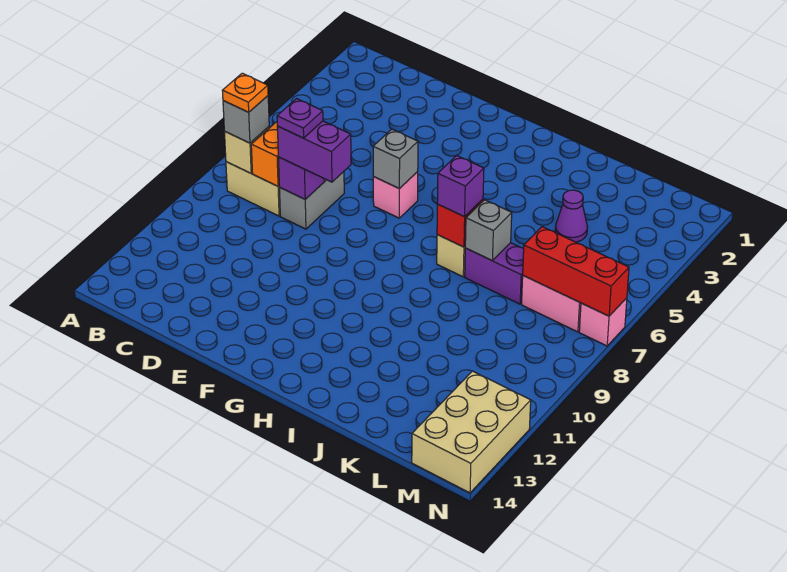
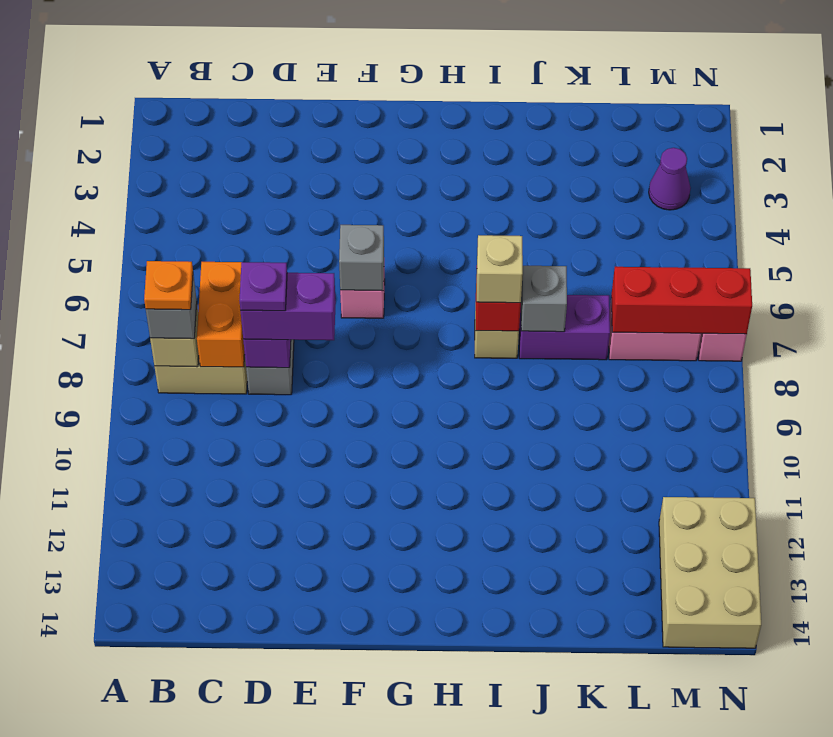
purple 1x1 brick [437,155,484,217] -> tan 1x1 brick [477,235,523,303]
purple 1x1 cone [555,190,588,242] -> purple 1x1 cone moved to [649,148,691,210]

